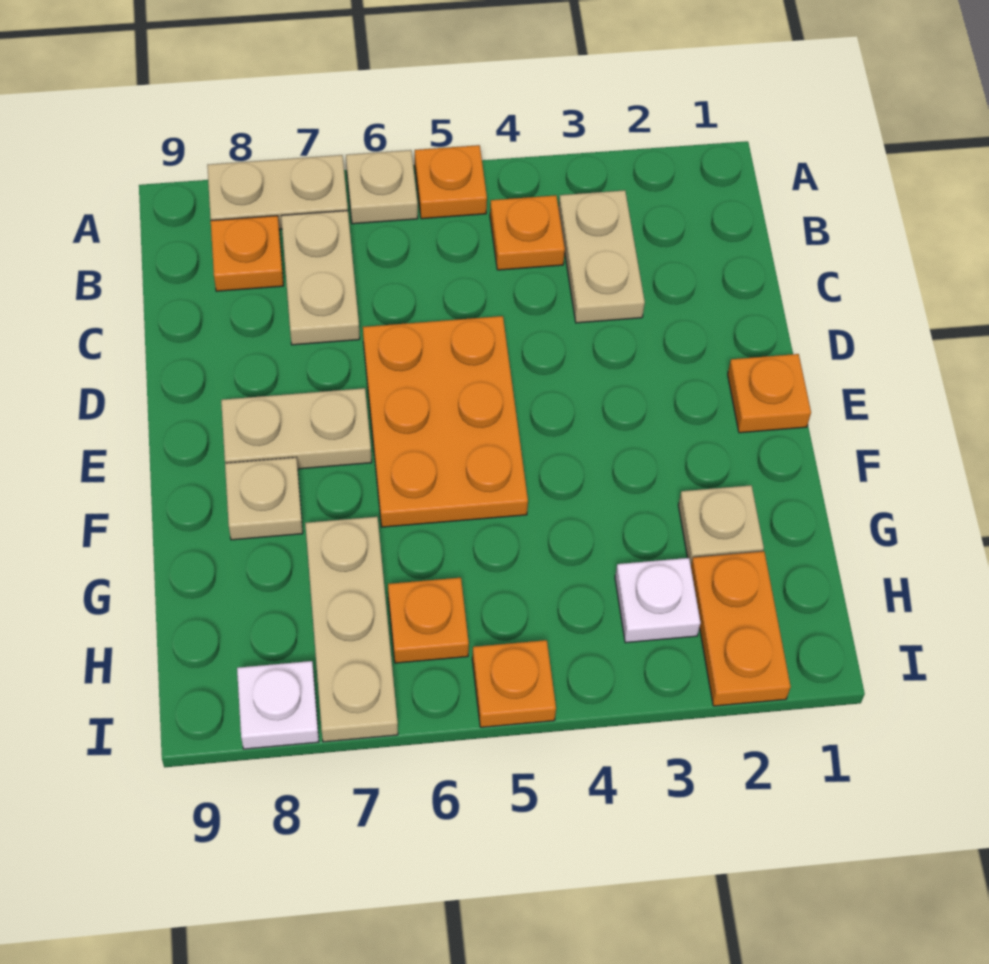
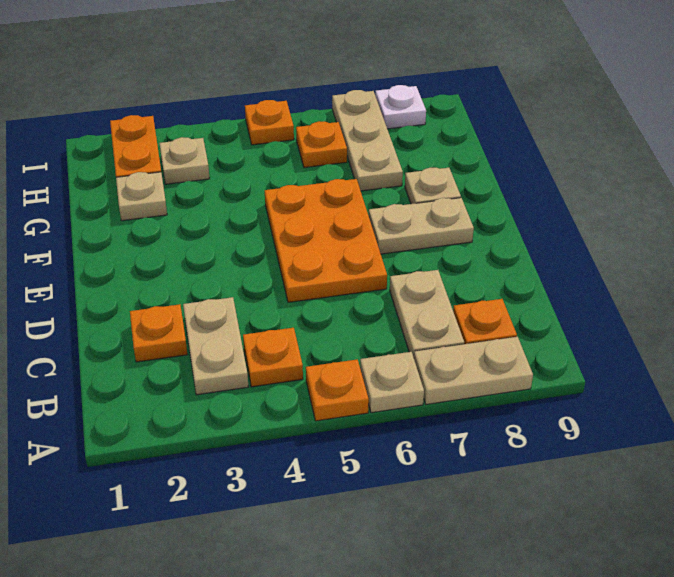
orange 1x1 plate [728,354,811,433] -> orange 1x1 plate moved to [130,304,187,362]
white 1x1 plate [615,558,701,643] -> tan 1x1 plate [159,137,210,184]

